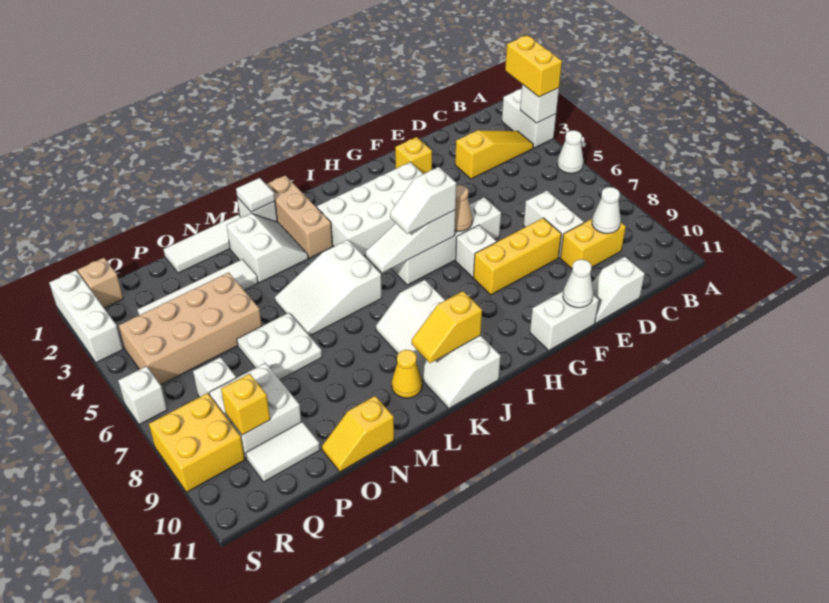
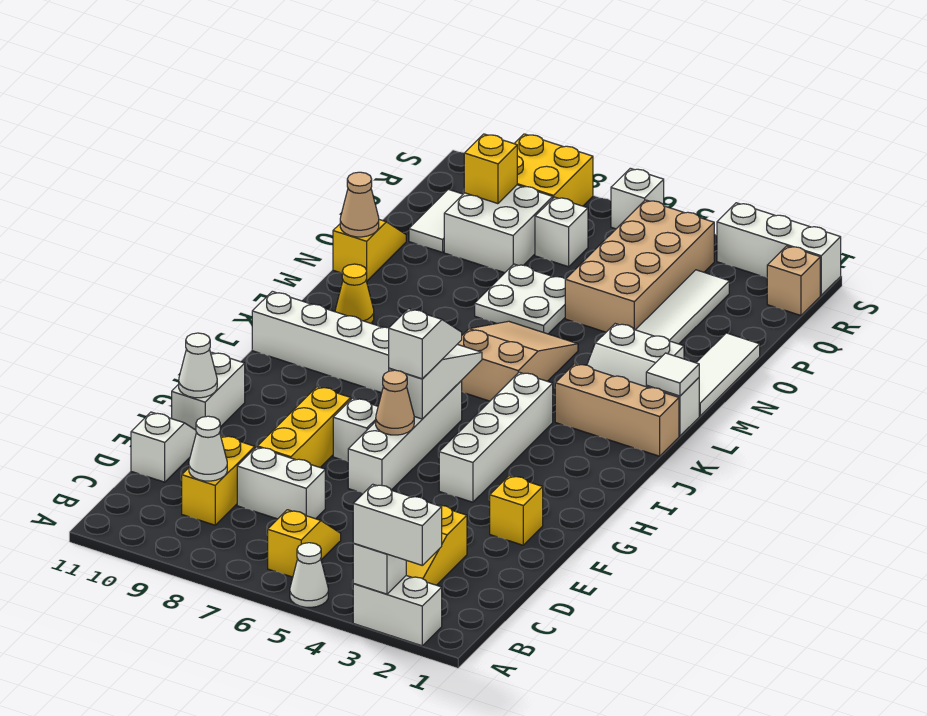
yellow 1x2 brick [505,35,562,97] -> white 1x2 brick [353,484,442,565]
white 2x4 brick [317,162,423,256] -> white 1x4 brick [439,372,553,502]
yellow 1x2 slope [412,291,482,363] -> yellow 1x2 slope moved to [268,510,341,577]
white 2x3 slope [275,240,382,336] -> tan 2x3 slope [458,321,578,401]
none -> tan 1x1 cone [340,172,379,237]

